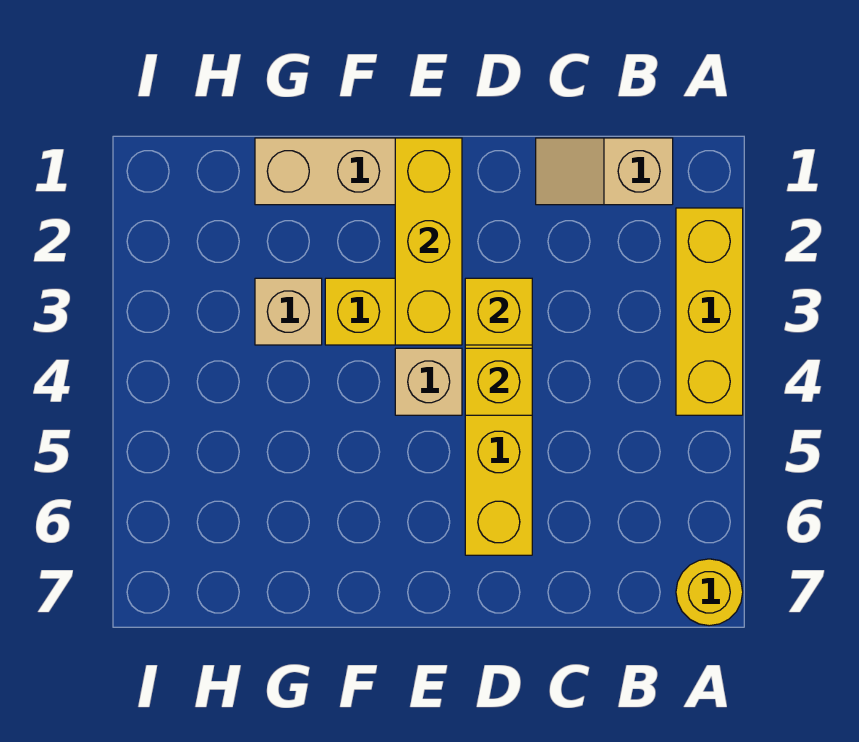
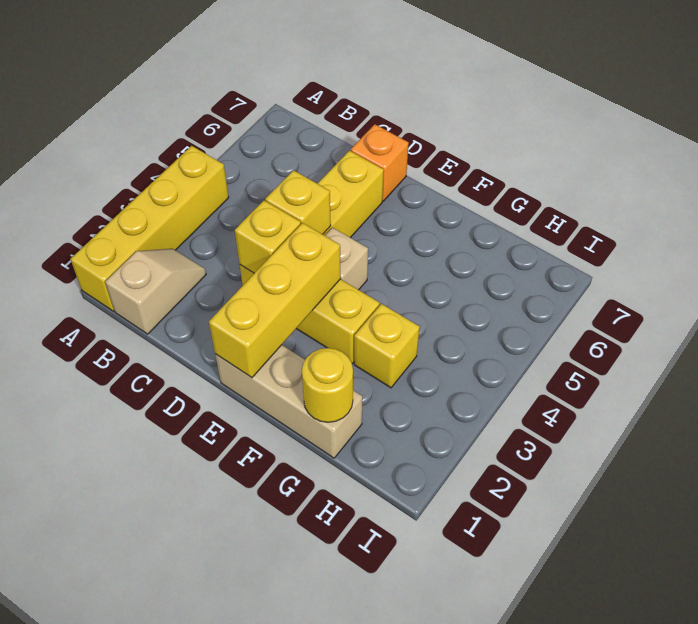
yellow 1x3 brick [676,208,743,415] -> yellow 1x4 brick [71,146,229,311]
yellow 1x1 round brick [676,559,743,626] -> yellow 1x1 round brick moved to [302,348,353,422]
tan 1x2 slope [536,138,673,205] -> tan 1x2 slope turned to [105,249,206,334]
none -> orange 1x1 brick [351,124,409,201]
tan 1x1 brick [255,278,322,345] -> yellow 1x1 brick [354,304,420,388]

